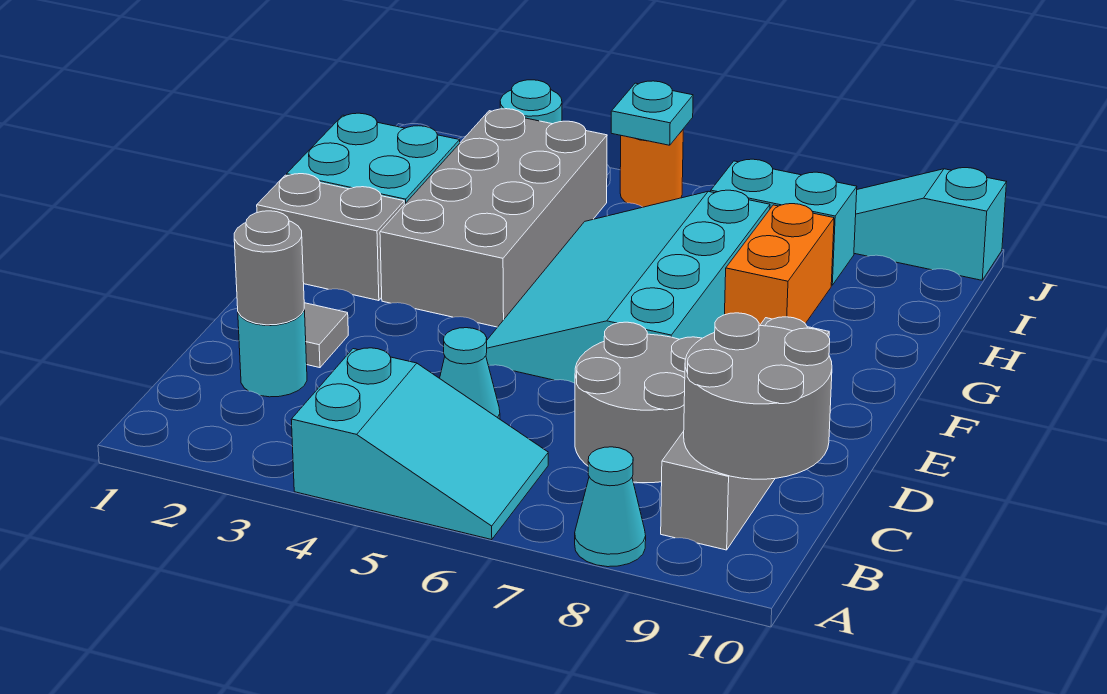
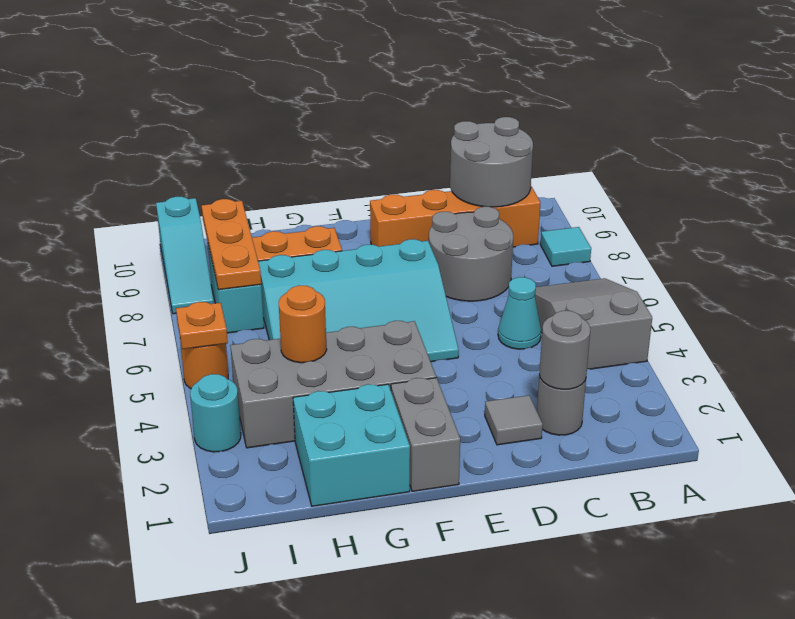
cyan 2x3 slope [291,348,548,540] -> grey 2x3 slope [535,278,652,369]
cyan 1x1 cone [575,447,646,567] -> cyan 1x1 tile [540,227,591,266]
grey 1x4 brick [661,317,829,550] -> orange 1x4 brick [370,186,541,247]
cyan 1x1 round brick [238,309,307,397] -> grey 1x1 round brick [537,375,586,435]
none -> orange 1x1 round brick [279,285,327,363]
none -> orange 1x3 plate [202,199,261,290]
cyan 1x1 plate [611,81,693,145] -> orange 1x1 plate [176,302,228,349]

